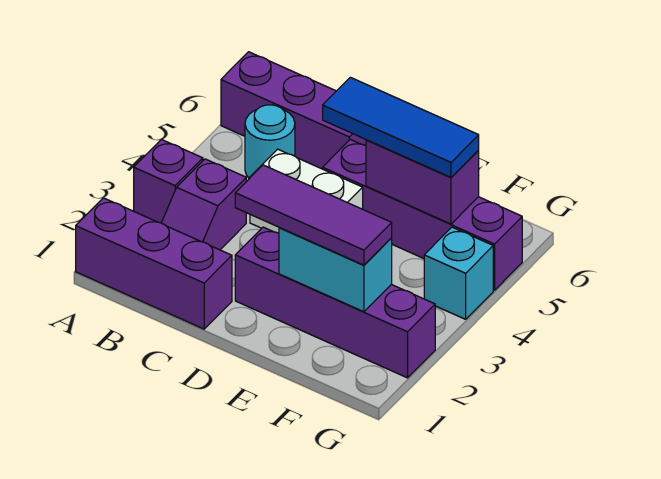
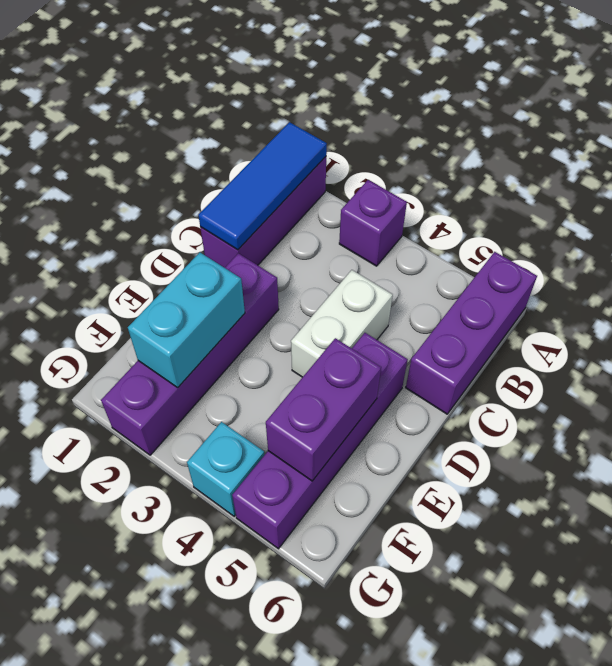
purple 1x2 slope [162,159,246,250] -> none
cyan 1x1 round brick [245,105,295,179] -> none
purple 1x3 tile [235,165,392,265] -> none
blue 1x3 tile [323,77,479,177] -> blue 1x3 tile moved to [198,122,327,250]

